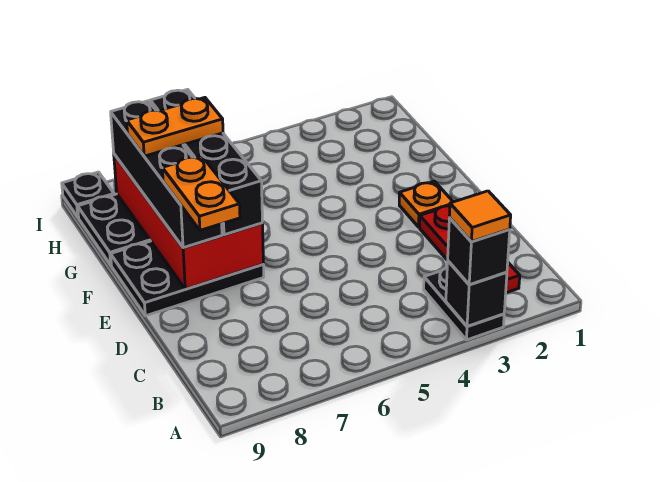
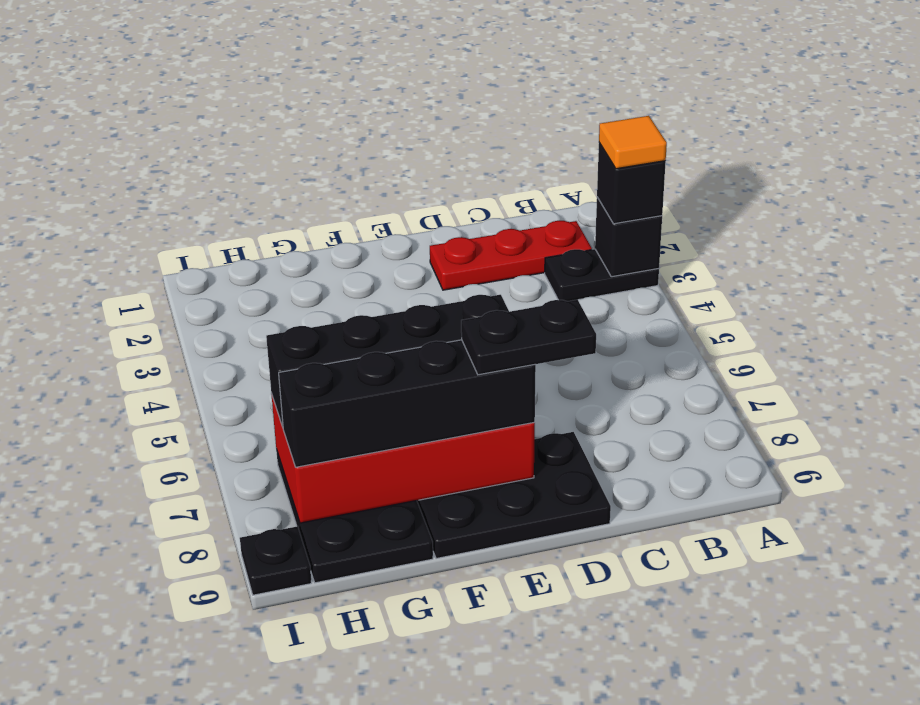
orange 1x2 plate [162,156,240,230] -> black 1x2 plate [461,300,596,375]
orange 1x1 plate [399,181,453,227] -> none
black 2x3 plate [111,241,264,316] -> black 2x3 plate turned to [417,432,611,559]
orange 1x2 plate [127,98,223,156] -> none

